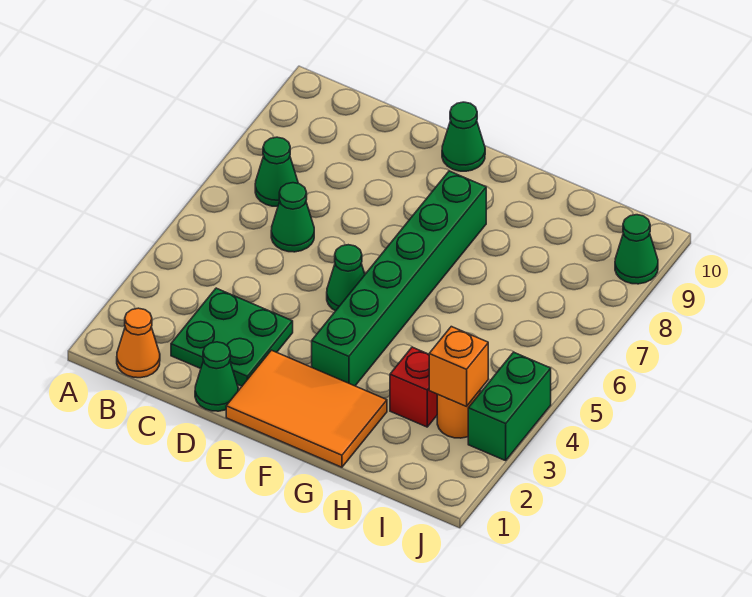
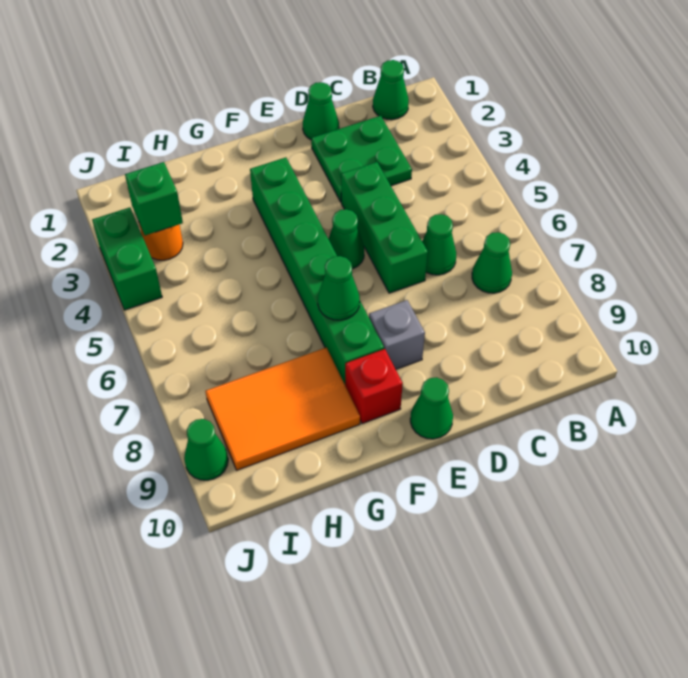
orange 1x1 cone [117,308,160,378] -> green 1x1 cone [373,60,409,120]
none -> green 1x3 brick [341,162,428,293]
orange 2x3 tile [226,350,387,467] -> orange 2x3 tile moved to [205,348,360,470]
none -> grey 1x1 brick [369,300,425,369]
none -> green 1x1 cone [318,256,360,320]
red 1x1 brick [390,347,437,427] -> red 1x1 brick moved to [345,349,403,424]
orange 1x1 brick [429,327,488,406] -> green 1x1 brick [125,162,183,235]

